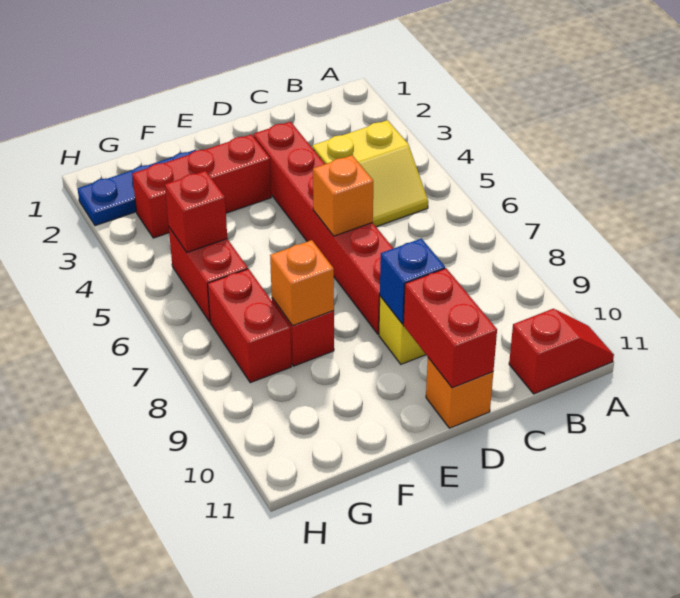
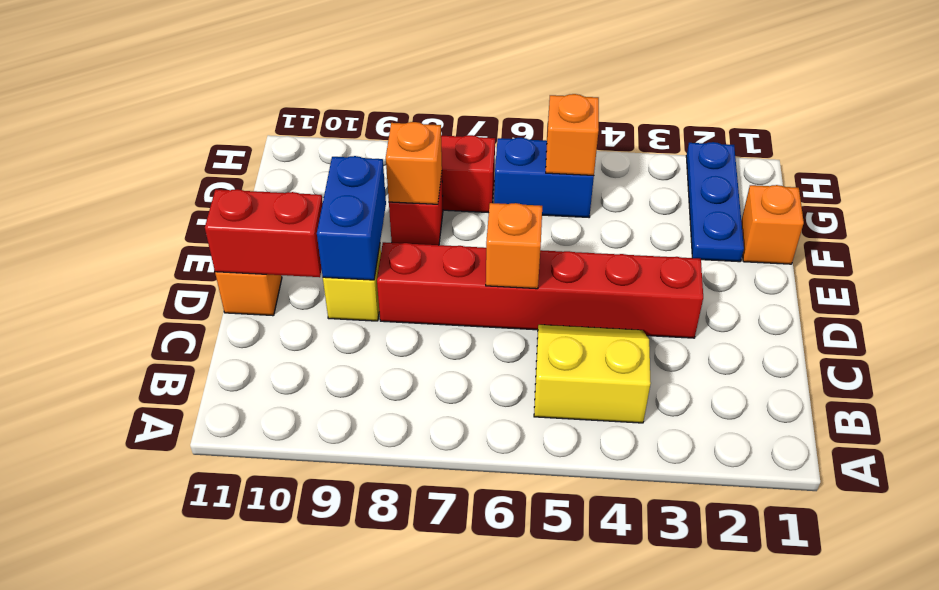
red 1x2 slope [509,309,614,394] -> none
yellow 2x2 slope [312,120,428,227] -> yellow 2x2 slope turned to [534,325,651,423]
blue 1x1 brick [380,238,445,324] -> blue 1x2 brick [317,156,386,280]
red 1x3 brick [132,134,271,238] -> none
none -> orange 1x1 brick [741,185,804,264]
red 1x2 brick [169,228,248,322] -> blue 1x2 brick [494,138,594,217]
red 1x1 brick [165,171,227,252] -> orange 1x1 brick [546,94,599,175]

